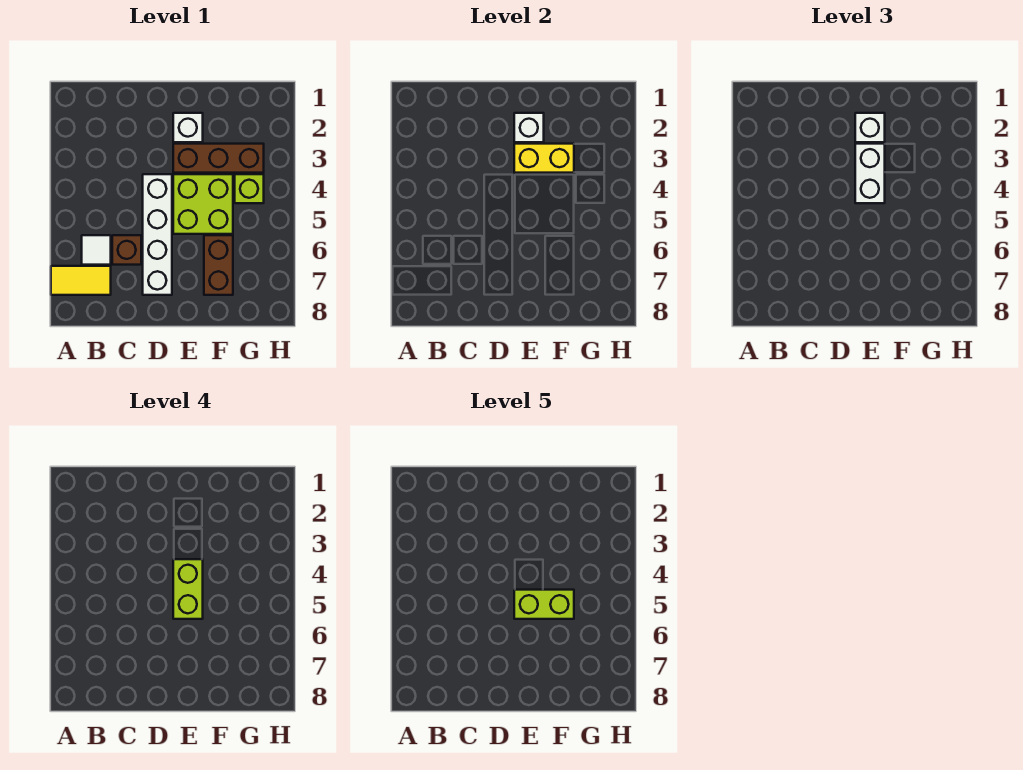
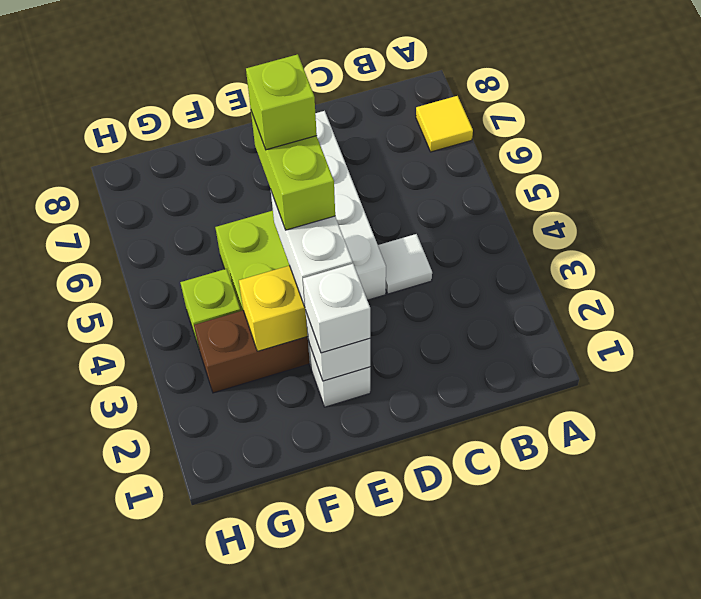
yellow 1x2 tile [51,266,111,295] -> yellow 1x1 tile [416,96,473,152]
white 1x1 tile [82,235,111,265] -> white 1x1 tile moved to [378,234,432,294]
brown 1x1 brick [112,235,141,265] -> none
lime 1x2 brick [514,590,574,619] -> lime 1x1 brick [246,54,317,150]
brown 1x2 brick [204,235,233,295] -> none

